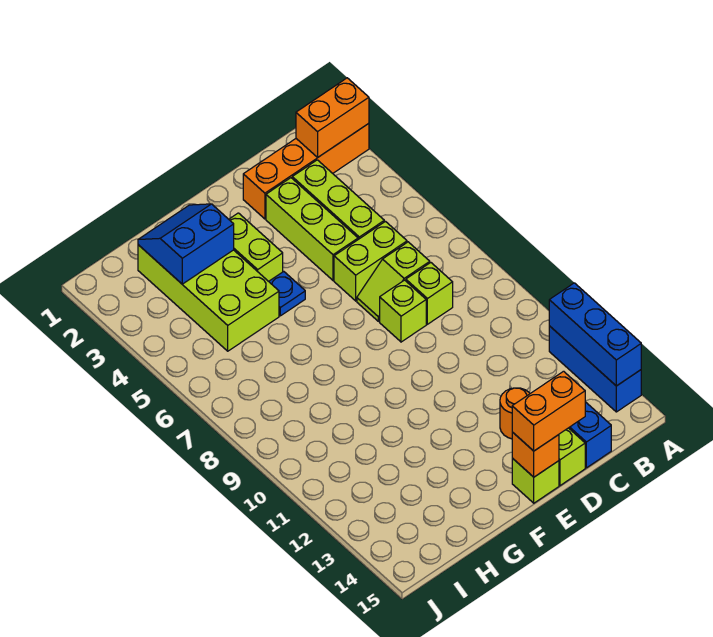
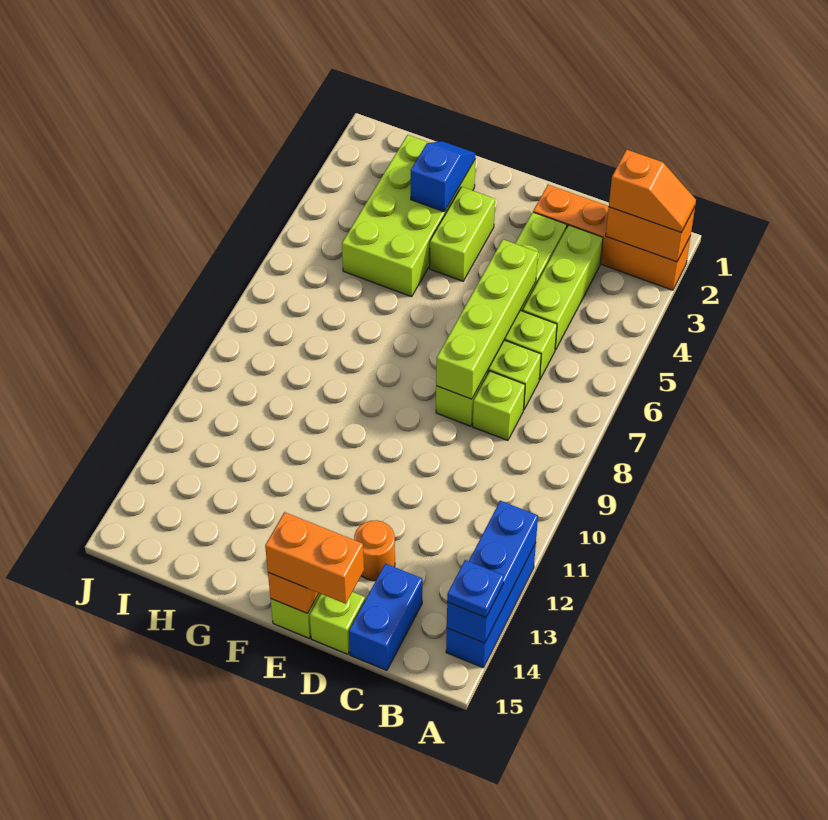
none -> orange 1x2 slope [609,150,696,233]
none -> lime 1x4 brick [436,240,538,399]
blue 1x1 plate [269,272,305,316] -> blue 1x1 plate moved to [447,560,504,617]
blue 2x2 slope [138,204,234,284] -> blue 1x2 slope [411,141,476,212]

